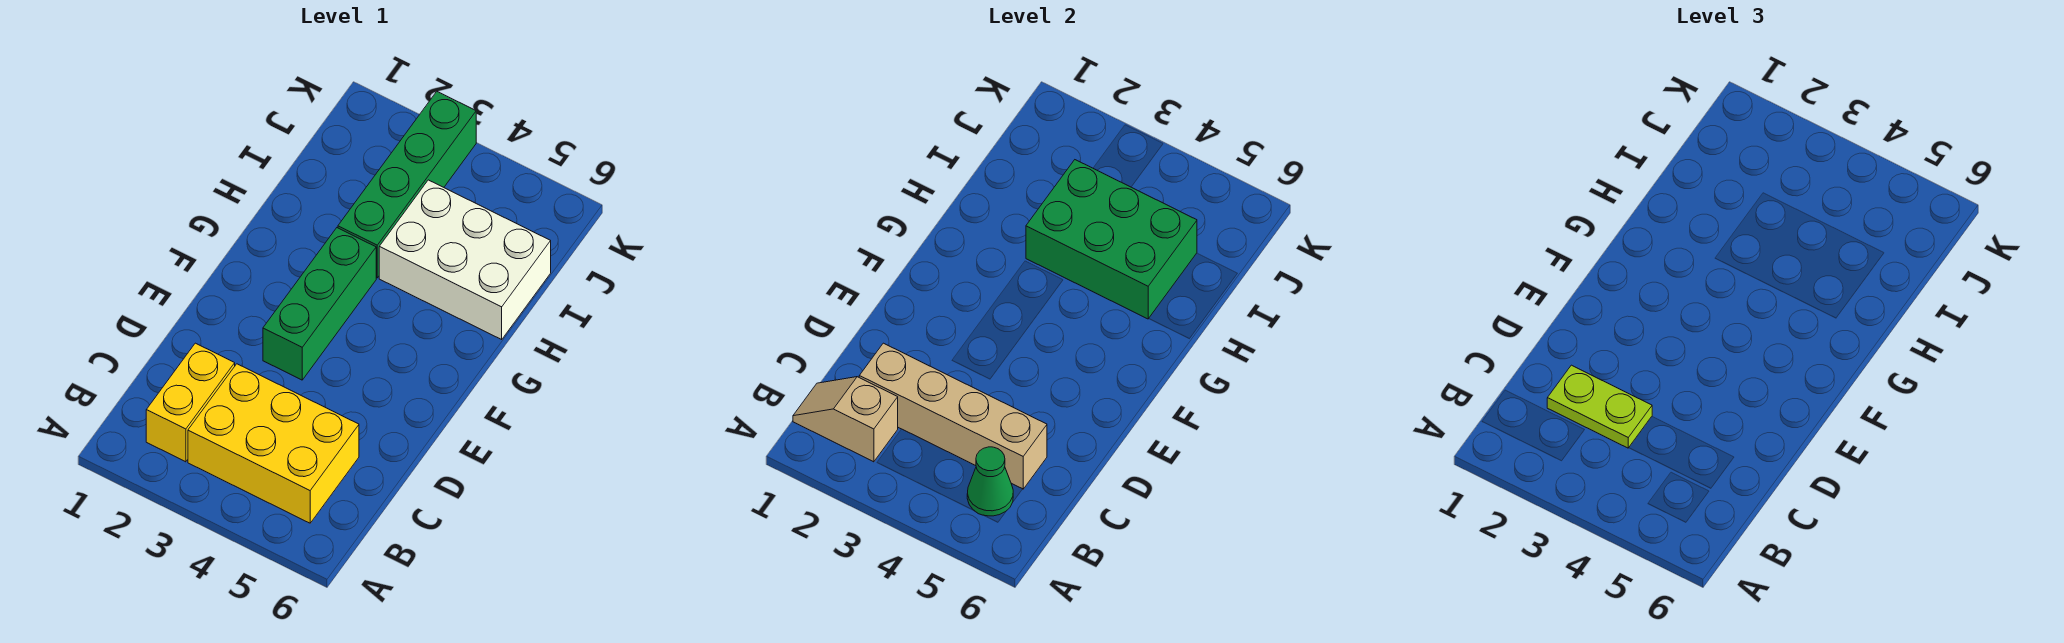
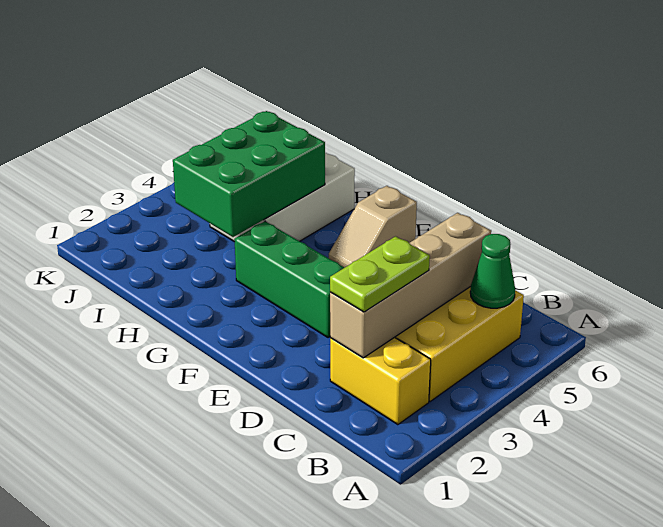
tan 1x2 slope [793,377,898,462] -> tan 1x2 slope moved to [329,186,417,268]
green 1x4 brick [338,92,476,278] -> none

